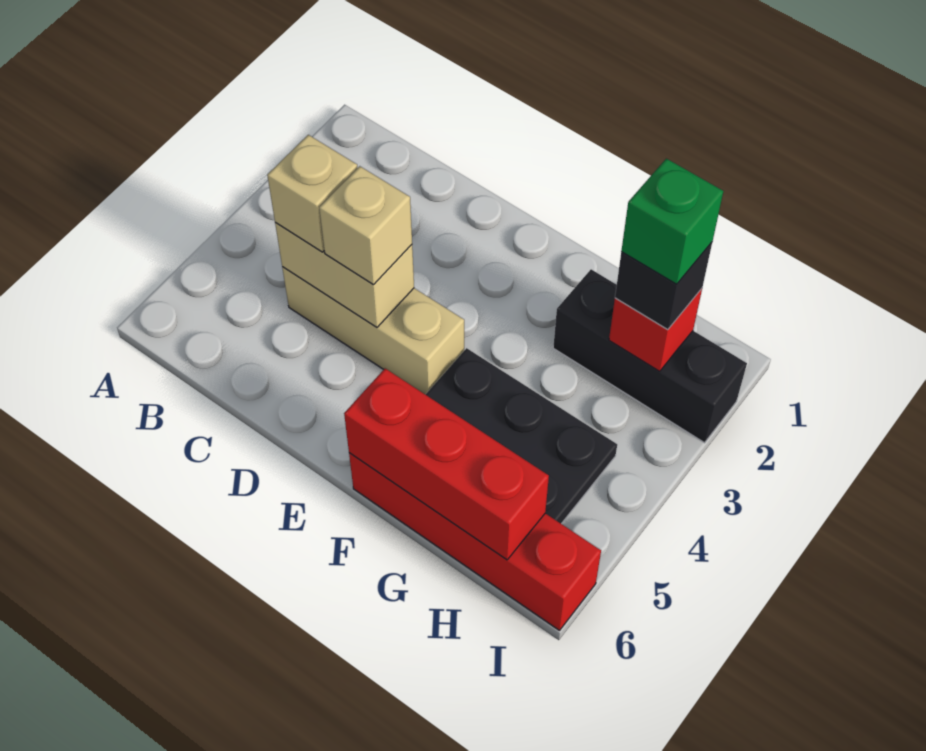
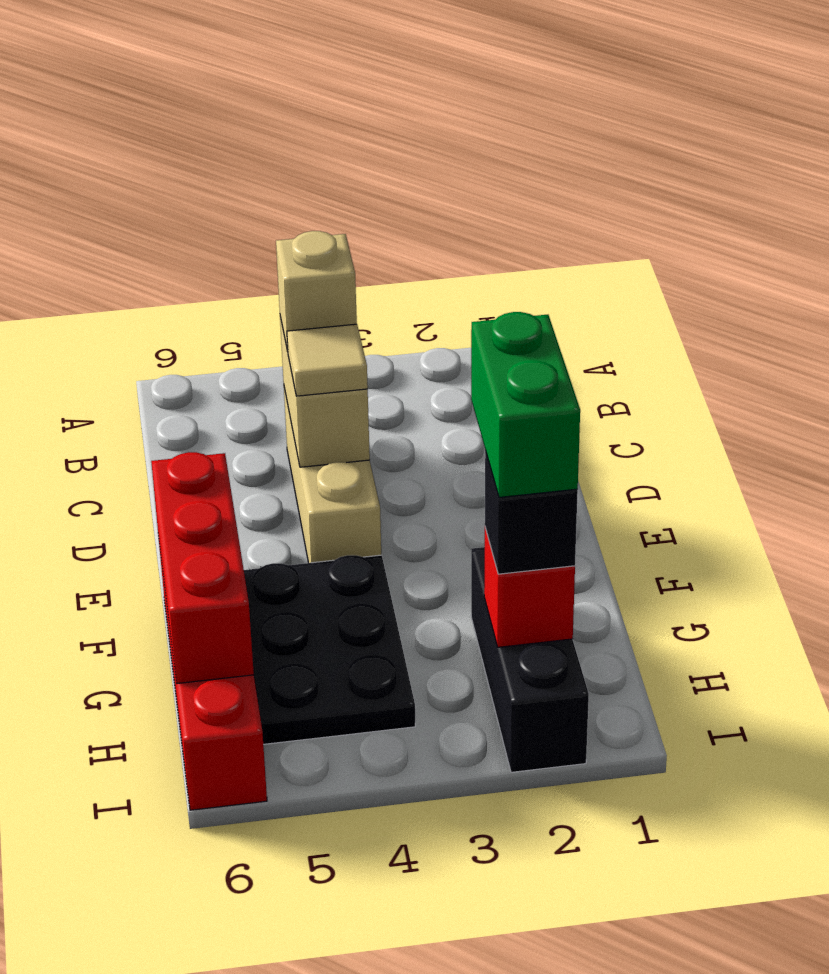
tan 1x1 brick [319,166,412,285] -> tan 1x1 tile [287,324,368,396]
green 1x1 brick [621,159,723,284] -> green 1x2 brick [471,312,580,497]

